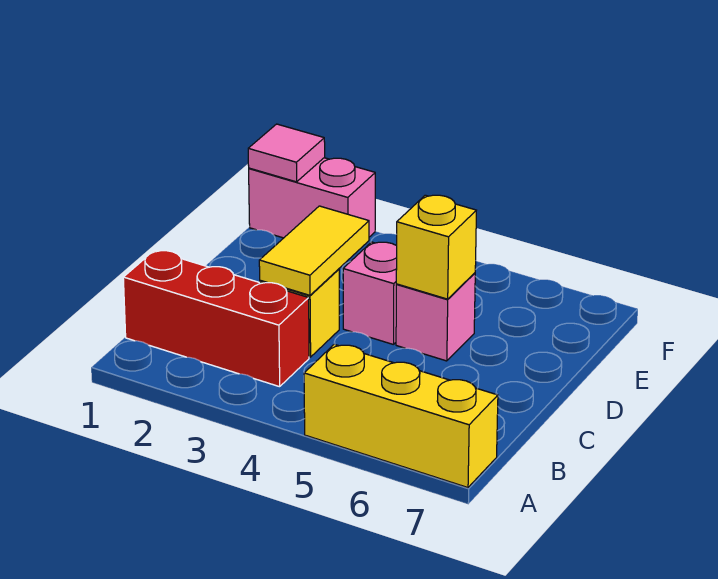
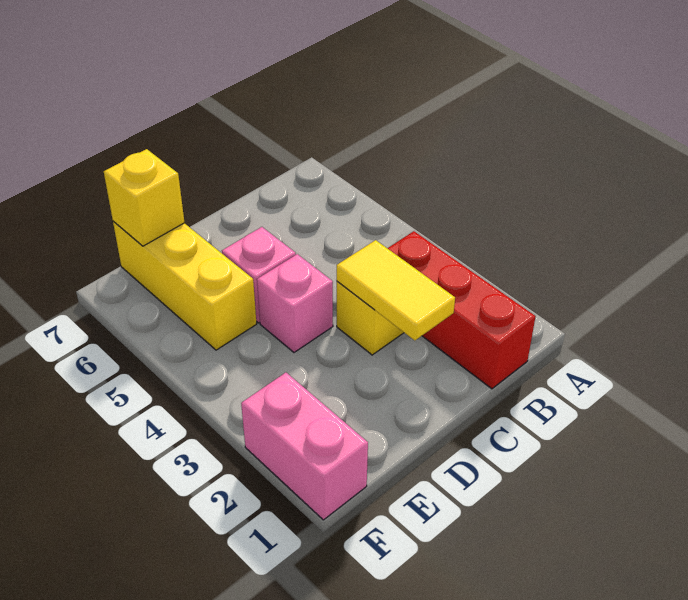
yellow 1x3 brick [304,344,498,488] -> yellow 1x3 brick moved to [113,221,256,350]
yellow 1x2 tile [259,206,369,295] -> yellow 1x2 tile turned to [337,240,455,340]
yellow 1x1 brick [396,195,476,299] -> yellow 1x1 brick moved to [104,149,185,246]
pink 1x1 tile [248,124,325,182] -> none

